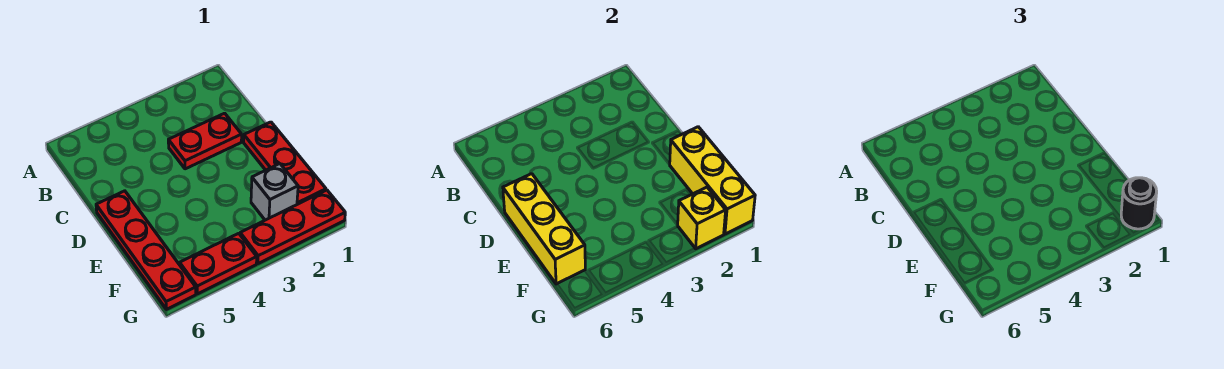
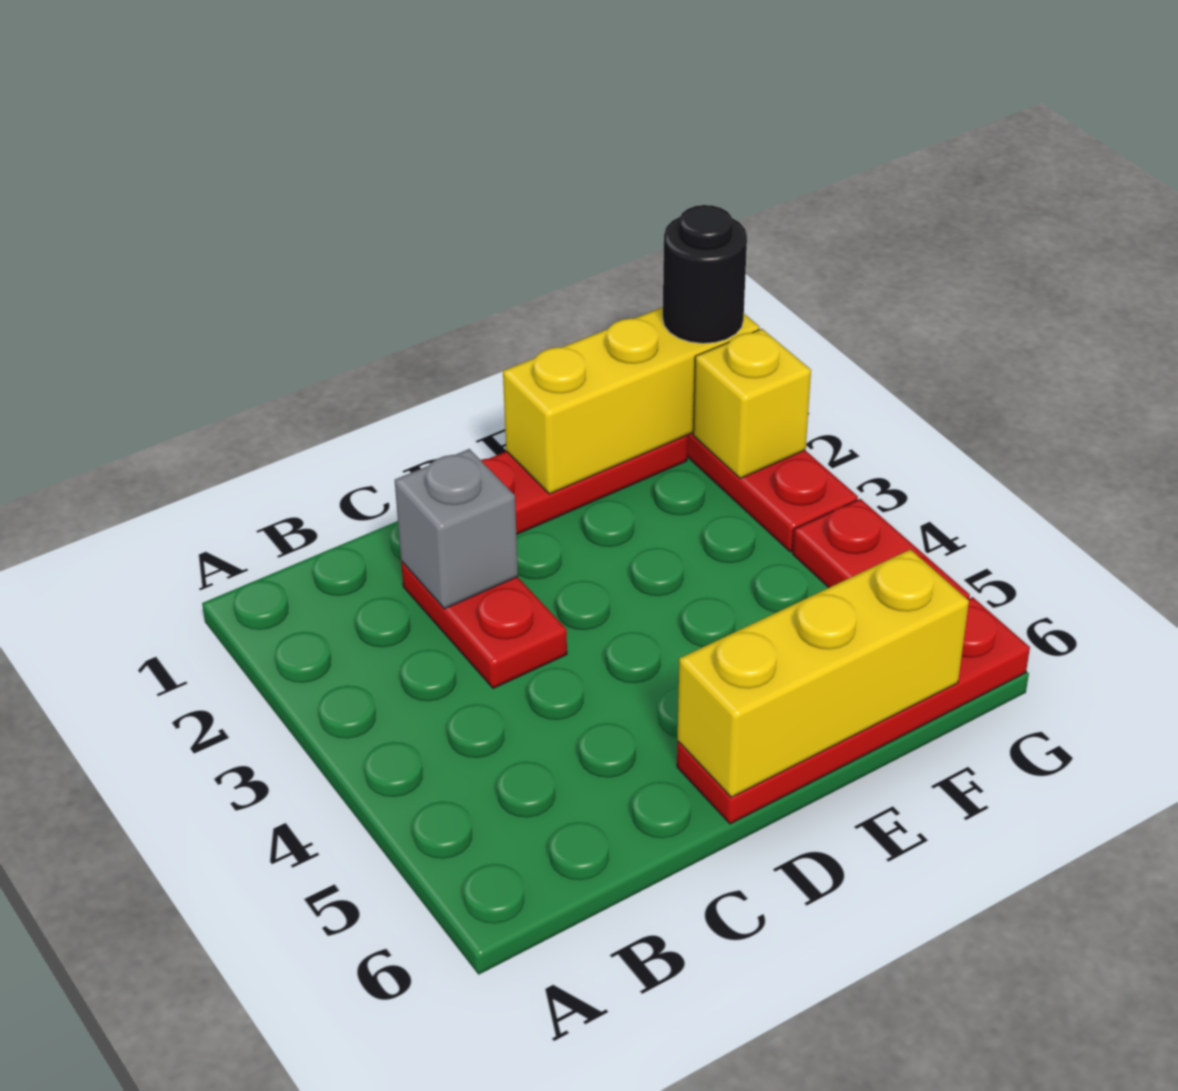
grey 1x1 brick [251,164,298,220] -> grey 1x1 brick moved to [395,449,518,609]

